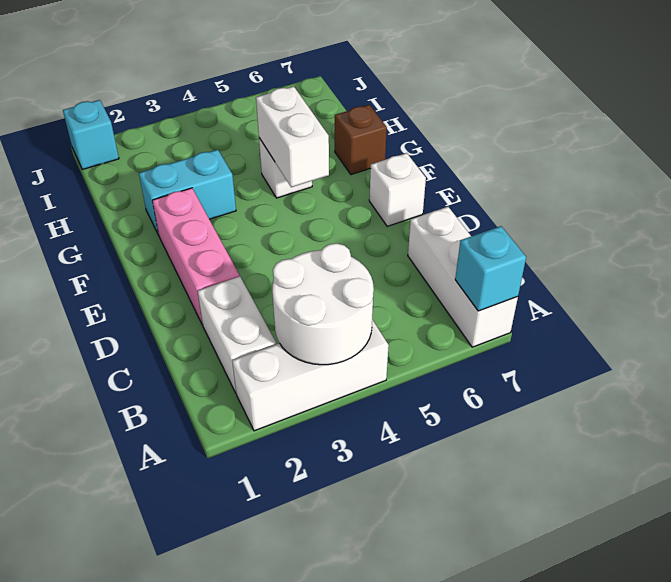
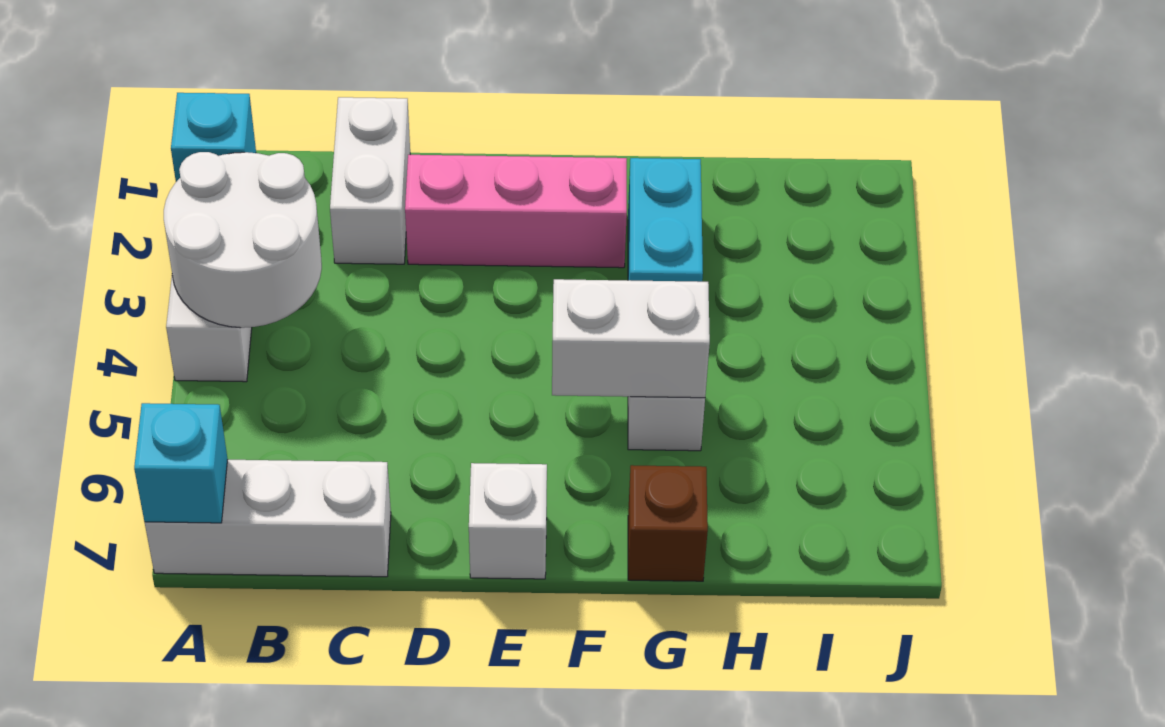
white 1x2 brick [198,277,276,393] -> white 1x2 brick turned to [330,97,410,264]
cyan 1x1 brick [63,100,119,170] -> cyan 1x1 brick moved to [171,93,256,182]

